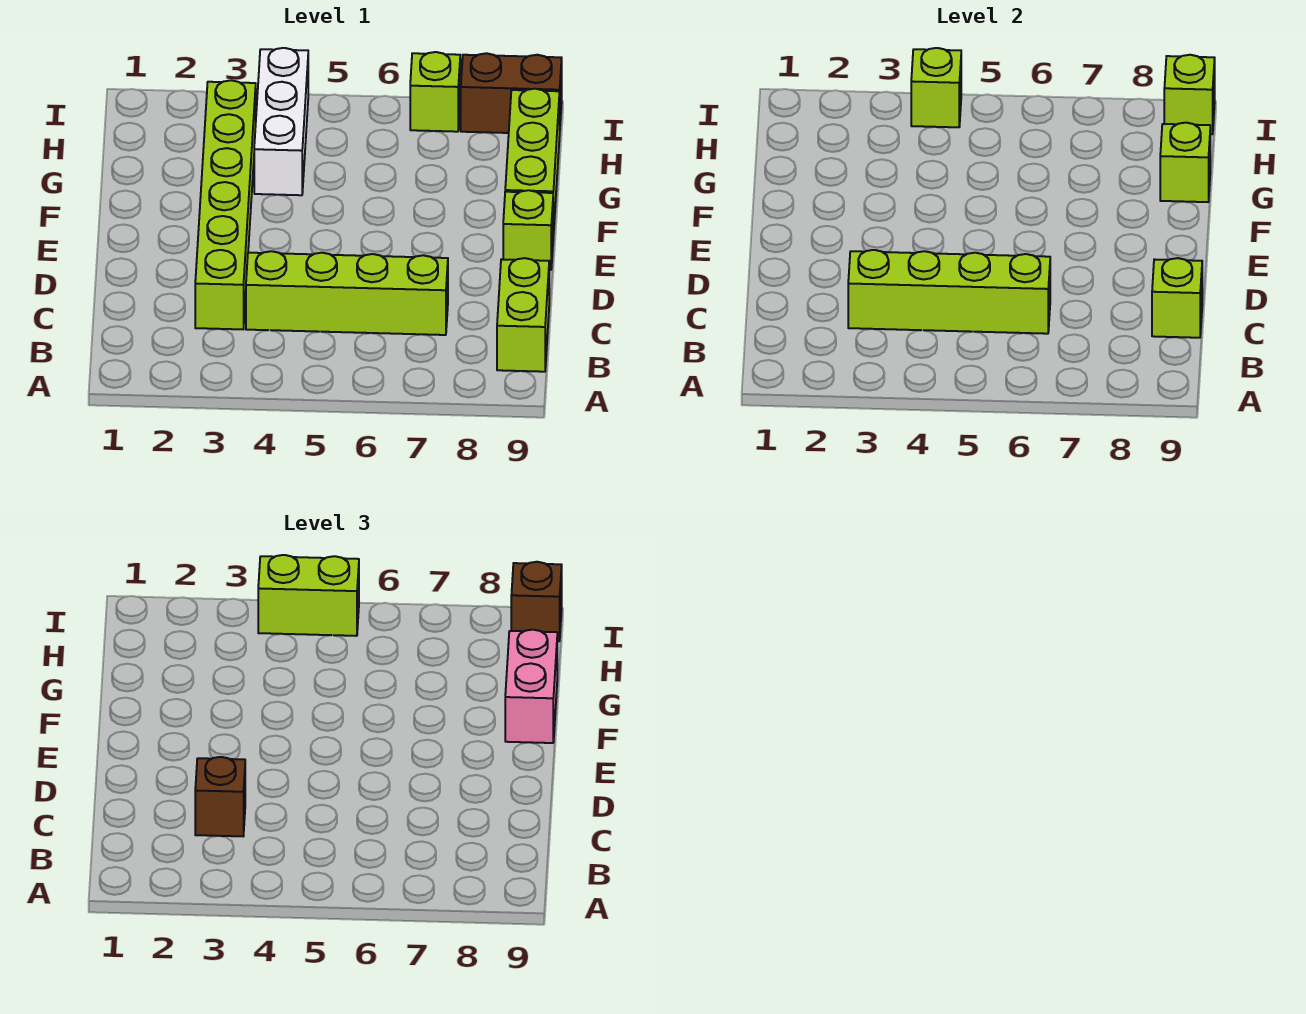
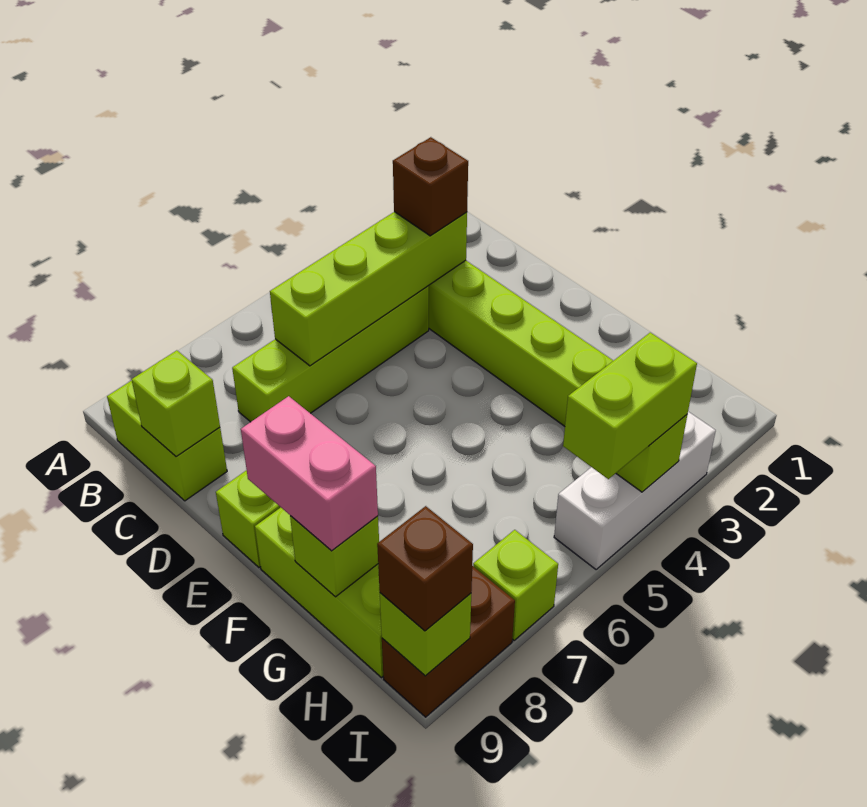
white 1x3 brick [254,48,308,195] -> white 1x3 brick turned to [554,412,716,570]

